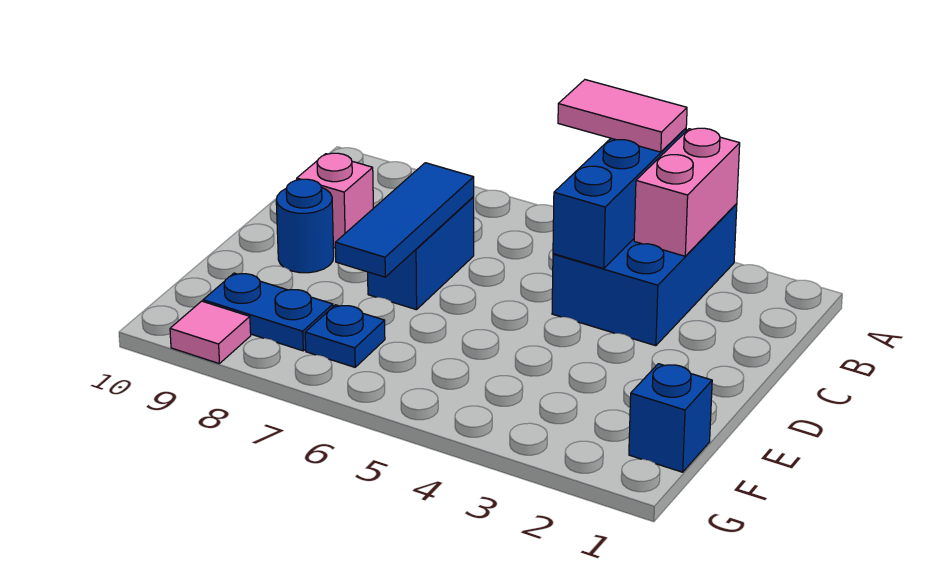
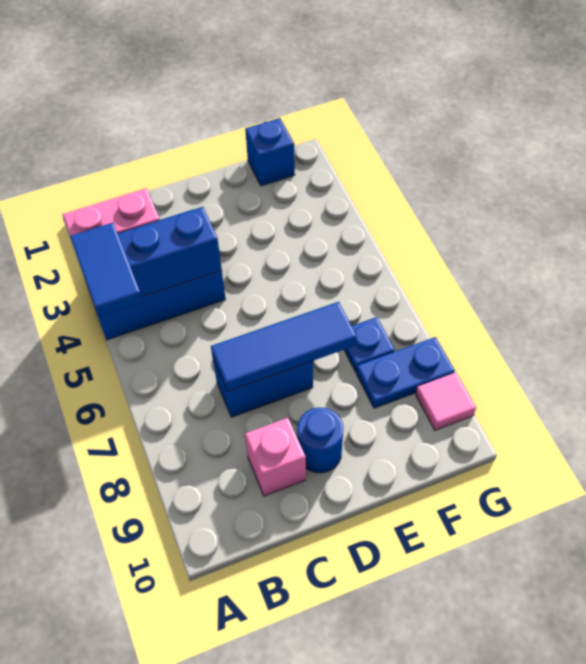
pink 1x2 tile [558,80,687,152] -> blue 1x2 tile [70,223,143,317]
blue 1x2 plate [203,273,333,351] -> blue 1x2 plate turned to [356,337,455,408]

